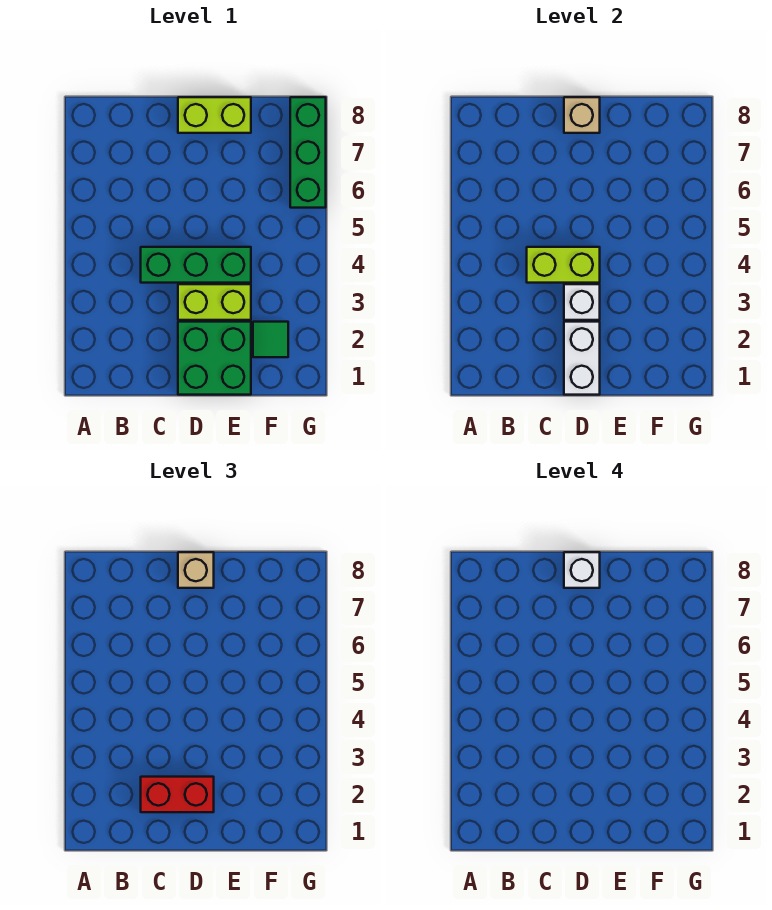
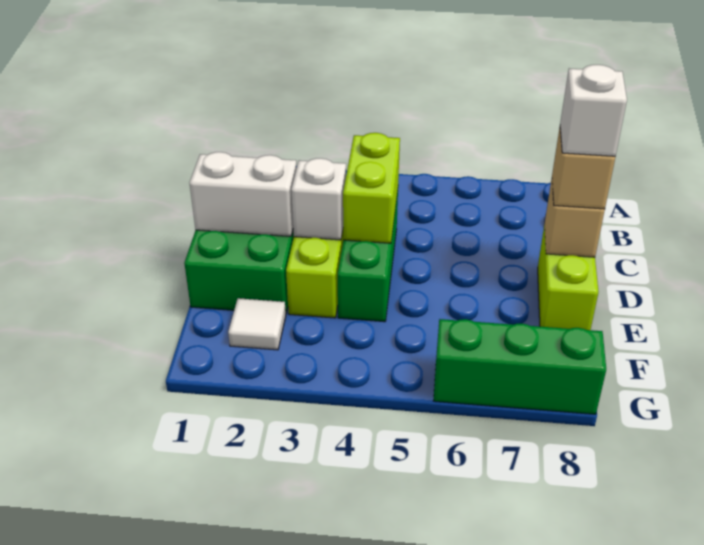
red 1x2 brick [141,777,214,812] -> none
green 1x1 tile [253,322,288,357] -> white 1x1 tile [228,298,286,350]

